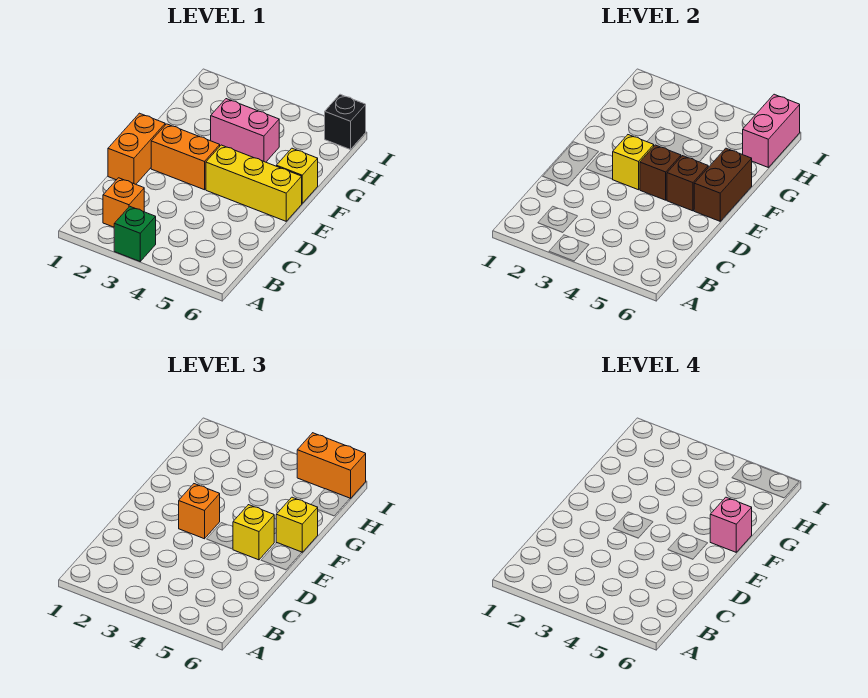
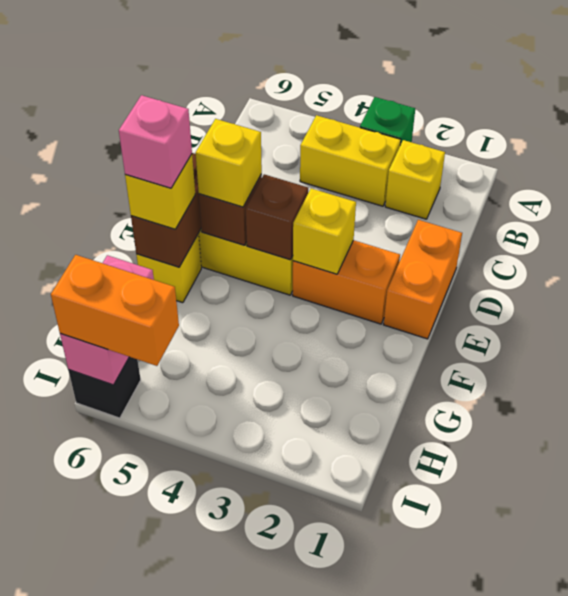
orange 1x1 brick [103,178,144,227] -> yellow 1x1 brick [385,140,445,219]
none -> yellow 1x2 brick [300,115,401,206]
orange 1x1 brick [179,484,220,539] -> none
pink 1x2 brick [211,99,279,162] -> none

